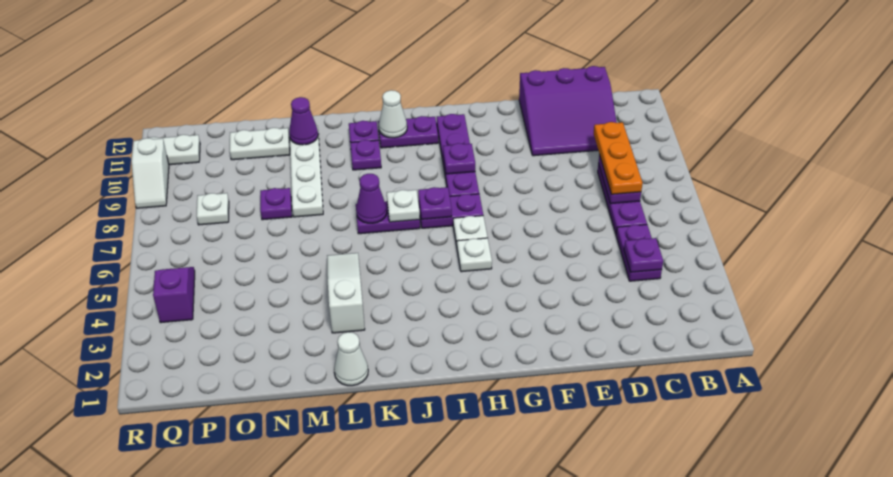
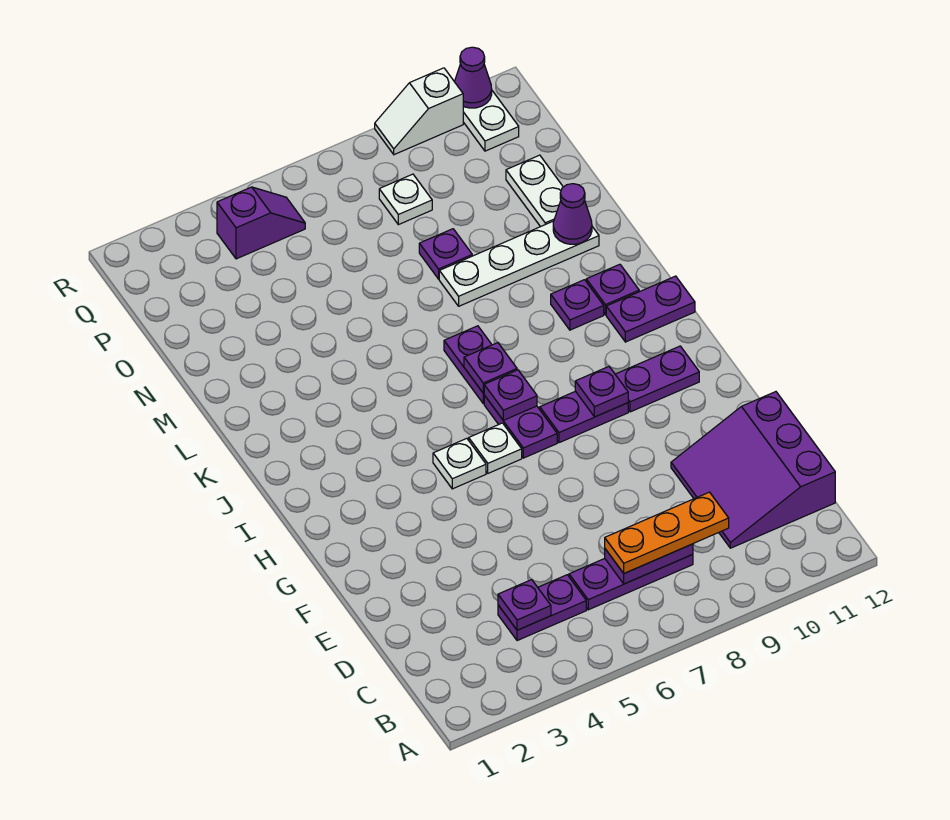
purple 1x2 plate [378,116,438,148] -> purple 1x2 plate turned to [606,276,695,342]
white 1x1 plate [387,190,420,222] -> purple 1x1 plate [464,343,517,393]
white 1x1 cone [379,90,407,138] -> none
purple 1x1 cone [356,174,387,223] -> purple 1x1 cone moved to [454,47,492,108]
white 1x1 cone [334,332,368,386] -> none
white 1x3 slope [327,253,365,333] -> none

